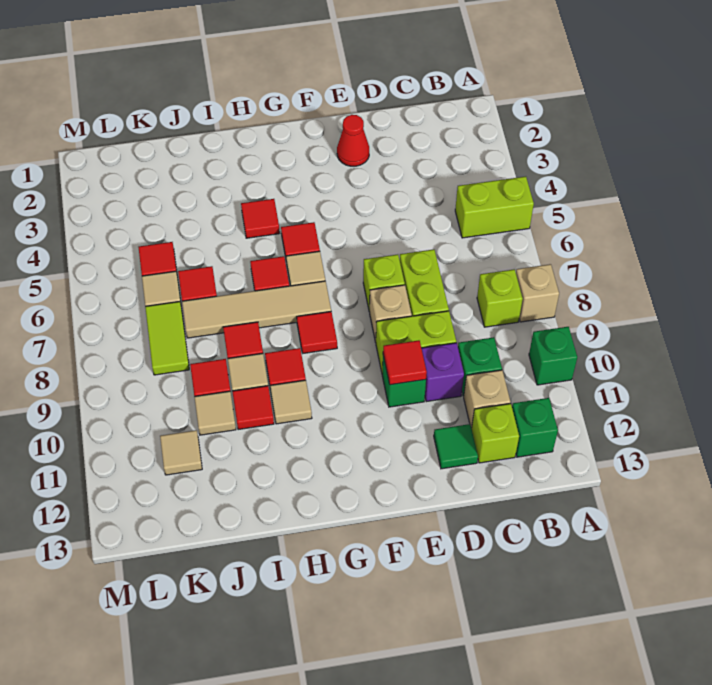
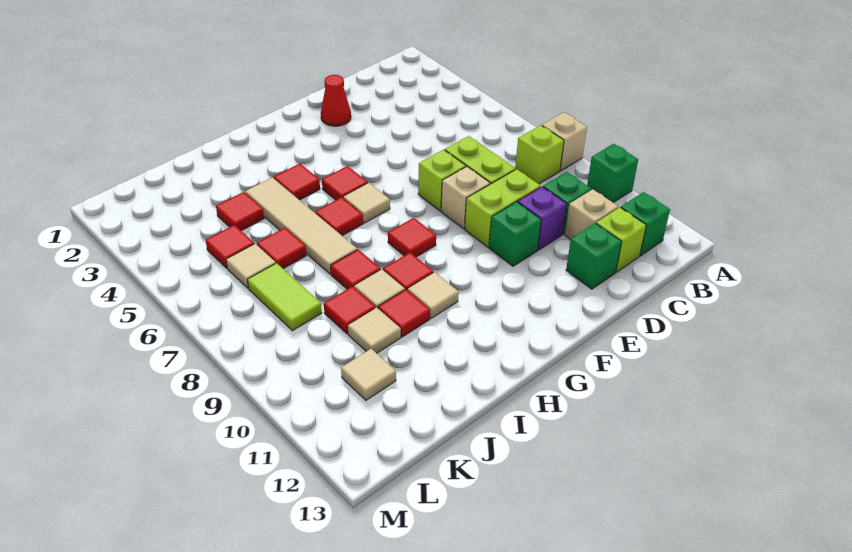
lime 1x2 brick [455,176,534,238] -> none
green 1x1 tile [434,424,478,469] -> green 1x1 brick [566,223,622,289]
red 1x1 tile [383,340,427,385] -> red 1x1 tile moved to [216,192,264,231]
tan 1x4 tile [182,281,331,338] -> tan 1x4 tile turned to [245,177,357,274]

